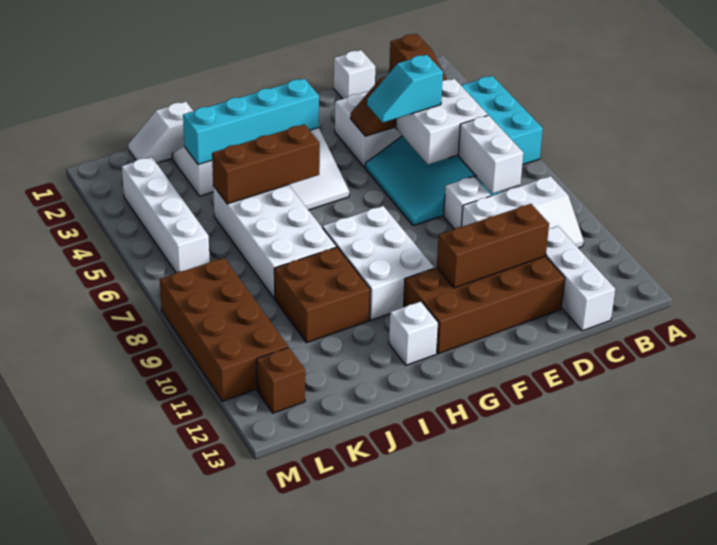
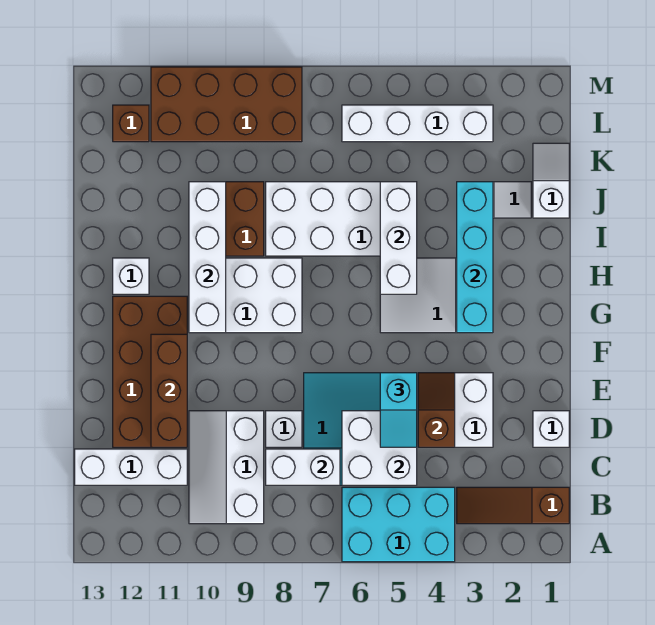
cyan 1x2 slope [367,55,443,122] -> cyan 1x2 slope turned to [380,373,417,447]
none -> white 1x4 brick [189,182,226,333]
brown 1x3 brick [212,125,320,204] -> white 1x3 brick [380,182,417,294]

